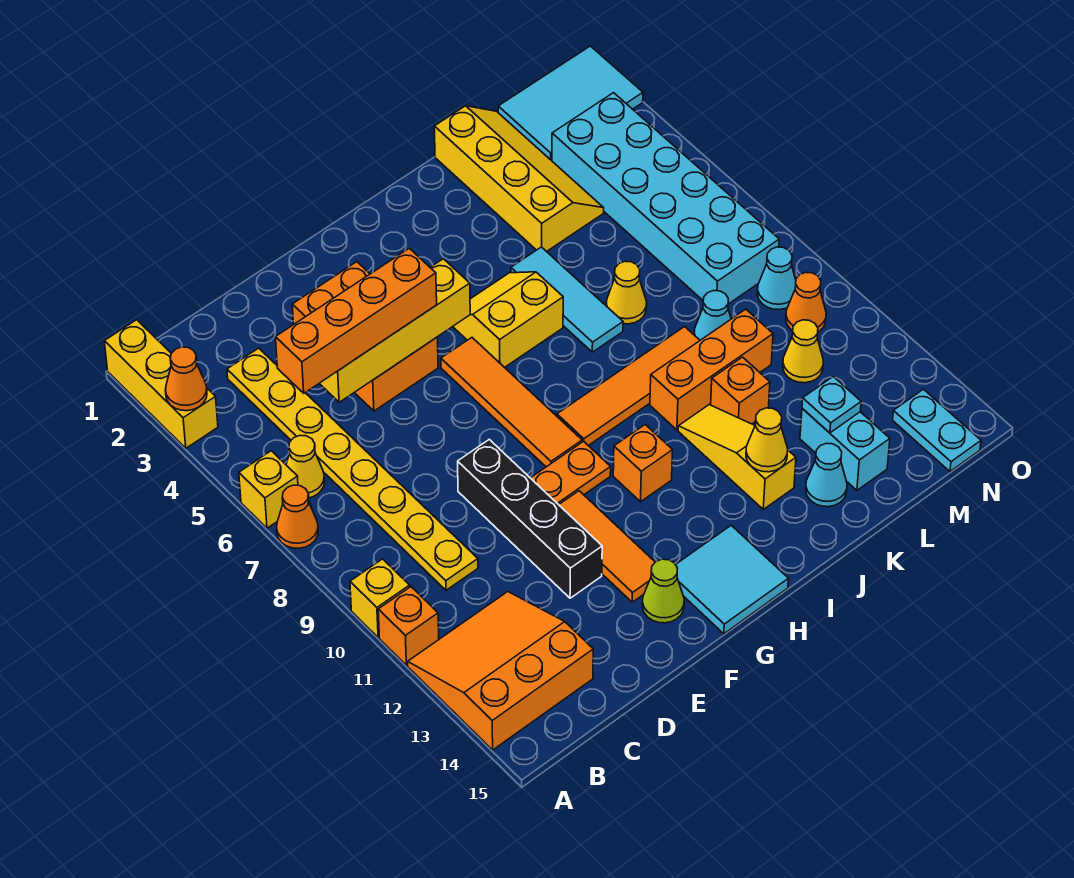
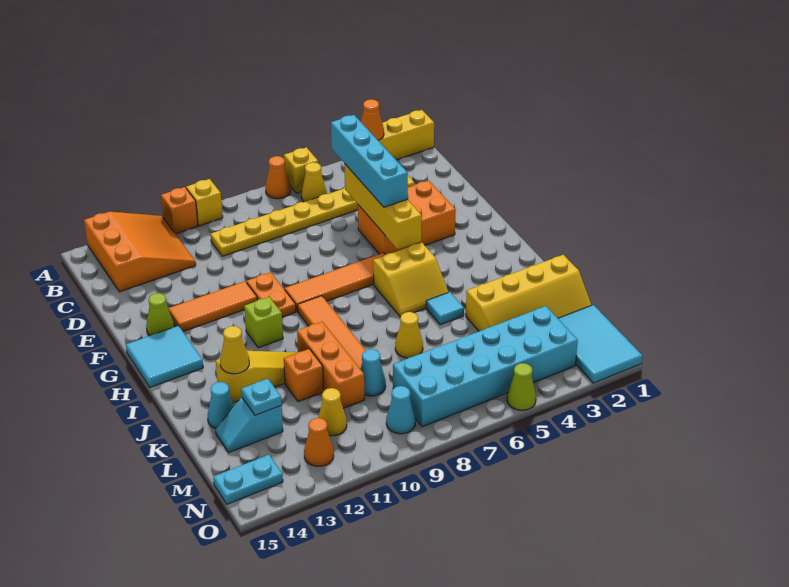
orange 1x4 brick [276,248,437,393] -> cyan 1x4 brick [331,115,408,207]
black 1x4 brick [458,440,602,598] -> none
yellow 2x2 slope [453,272,563,368] -> yellow 2x2 slope turned to [373,243,448,317]
orange 1x1 brick [613,425,673,502] -> lime 1x1 brick [244,297,283,348]
cyan 1x3 tile [511,247,623,352] -> cyan 1x1 tile [426,292,464,325]
cyan 1x2 brick [800,408,890,490] -> cyan 1x2 slope [216,398,283,452]
orange 1x1 cone [786,272,826,332] -> orange 1x1 cone moved to [304,418,334,466]
none -> lime 1x1 cone [507,363,536,410]

